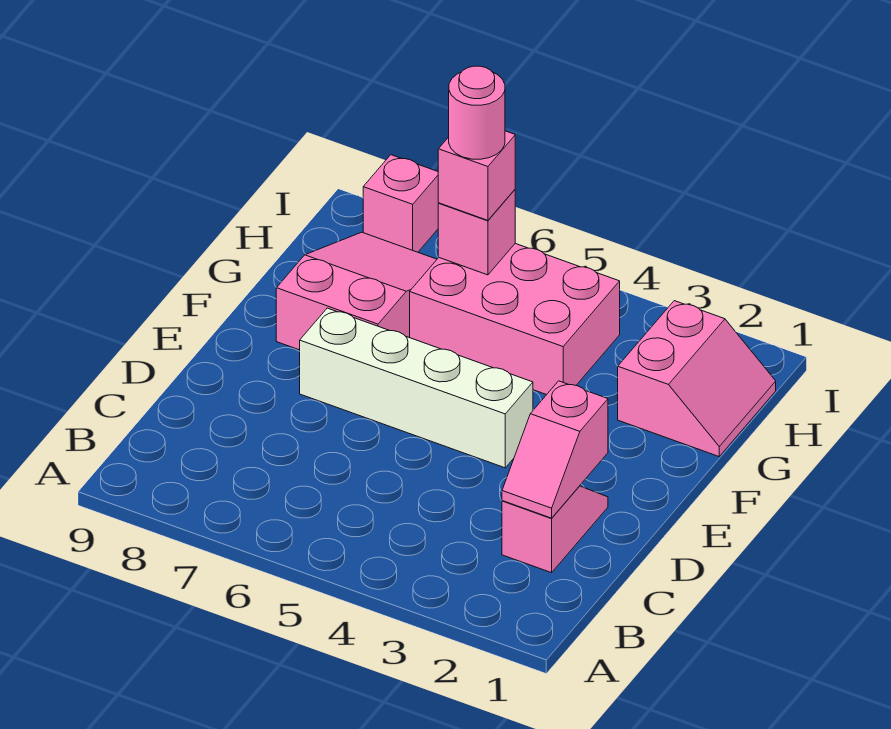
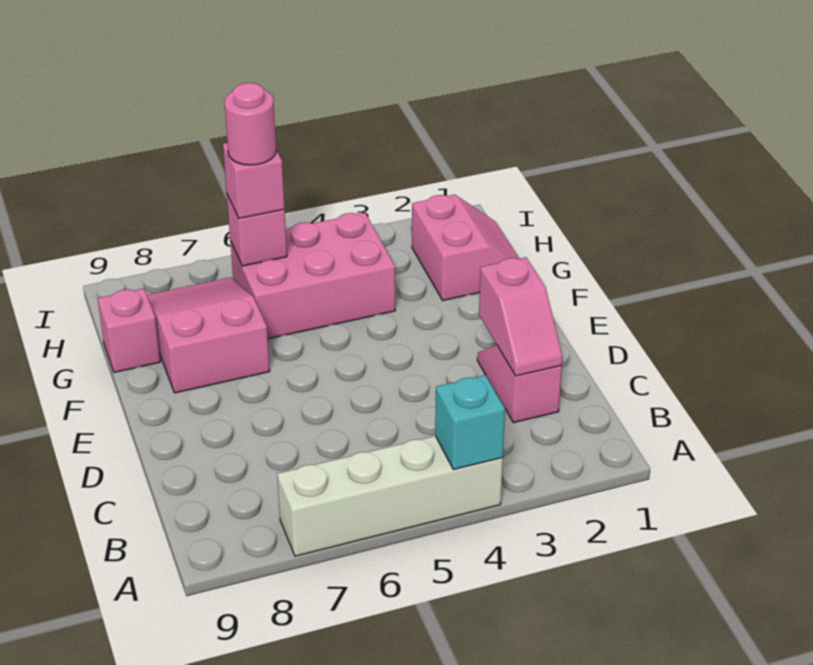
none -> cyan 1x1 brick [435,375,505,470]
white 1x4 brick [300,308,533,468] -> white 1x4 brick moved to [277,436,503,556]
pink 1x1 brick [363,155,438,252] -> pink 1x1 brick moved to [98,289,160,372]

